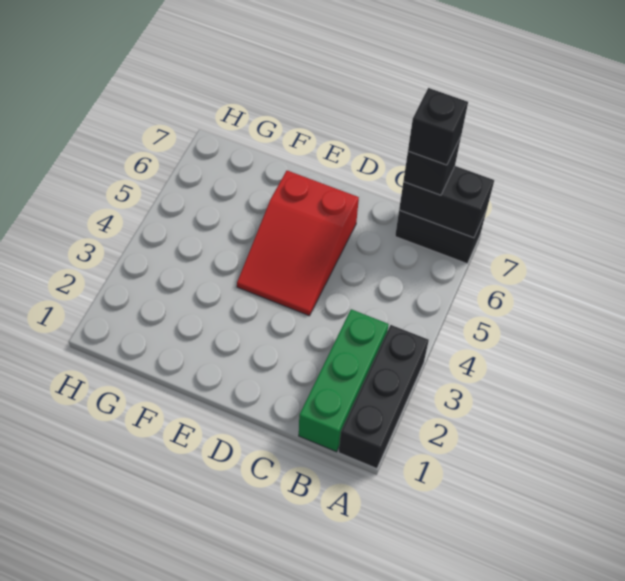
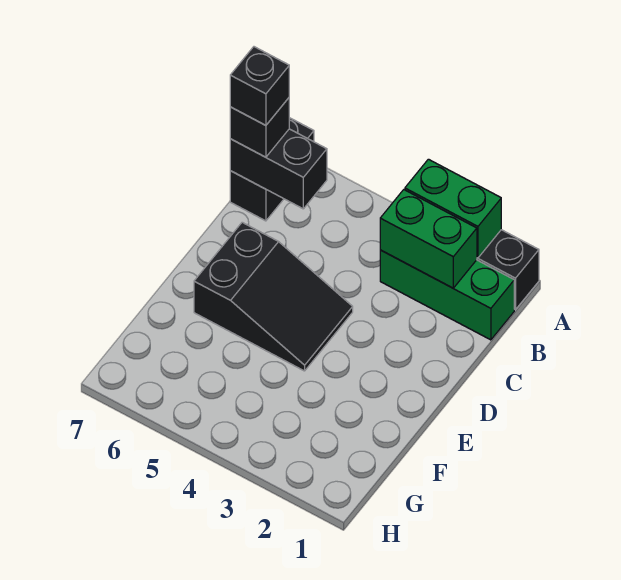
none -> green 1x2 brick [405,159,501,258]
black 1x2 brick [399,166,494,238] -> black 1x2 brick turned to [230,129,327,209]
none -> green 1x2 brick [380,190,477,288]
red 2x3 slope [237,171,359,316] -> black 2x3 slope [194,222,353,371]

